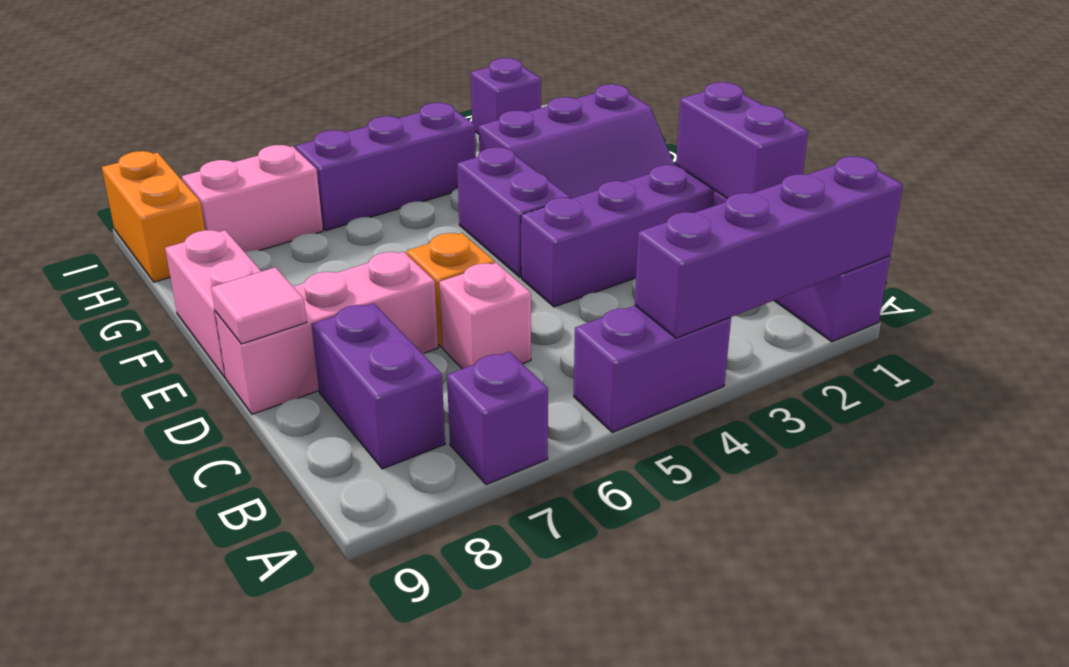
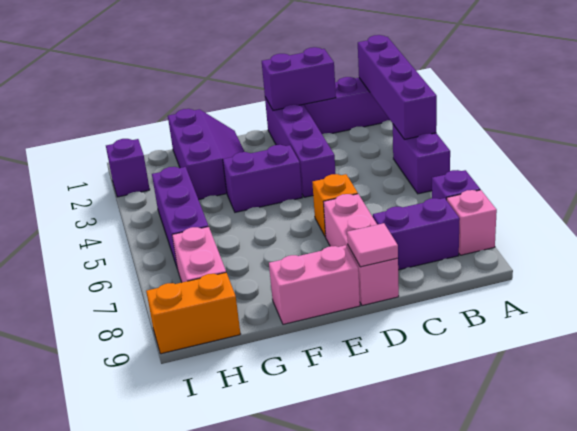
pink 1x1 brick [439,263,531,369] -> pink 1x1 brick moved to [447,190,497,255]

